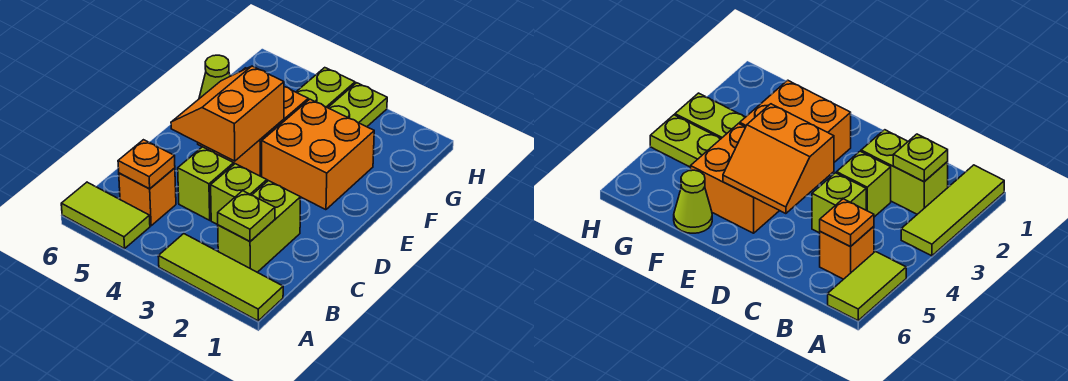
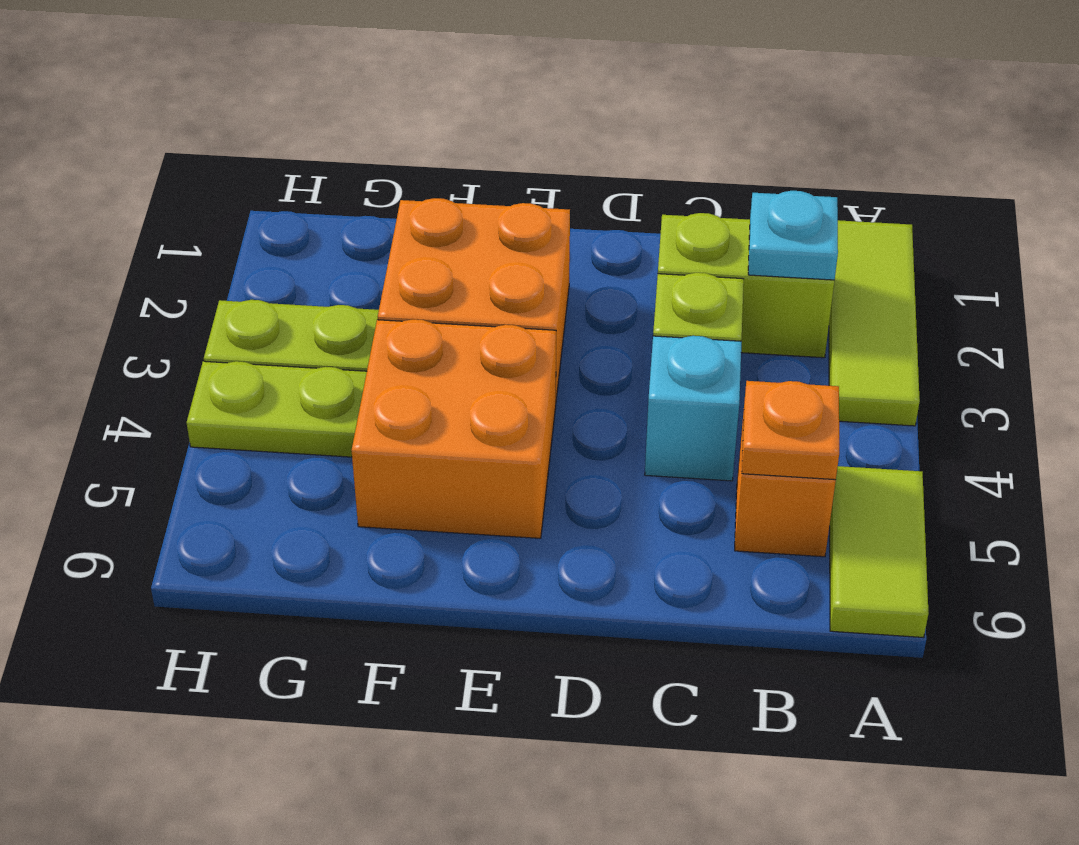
lime 1x1 plate [218,191,275,241] -> cyan 1x1 plate [748,191,838,280]
lime 1x1 brick [178,147,234,220] -> cyan 1x1 brick [645,336,742,481]
orange 2x2 slope [171,66,284,161] -> none
lime 1x1 cone [199,55,230,99] -> none

